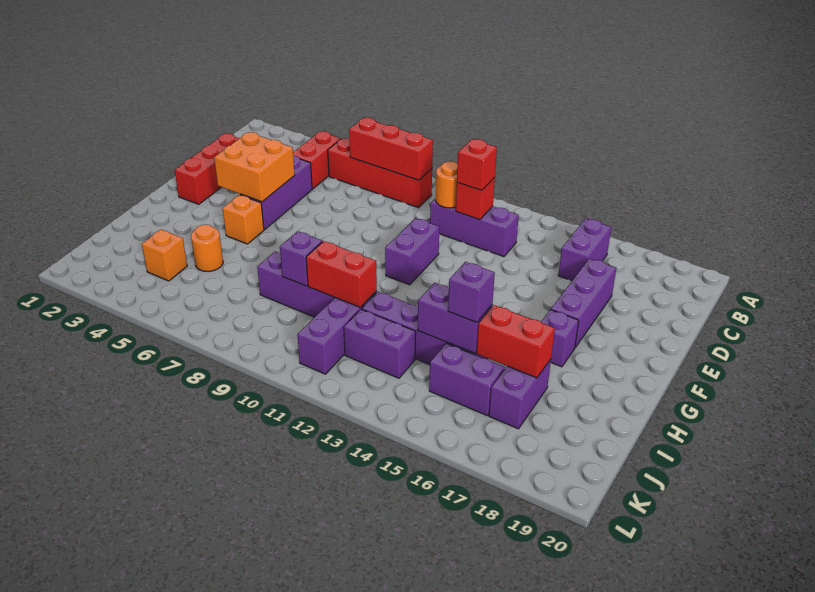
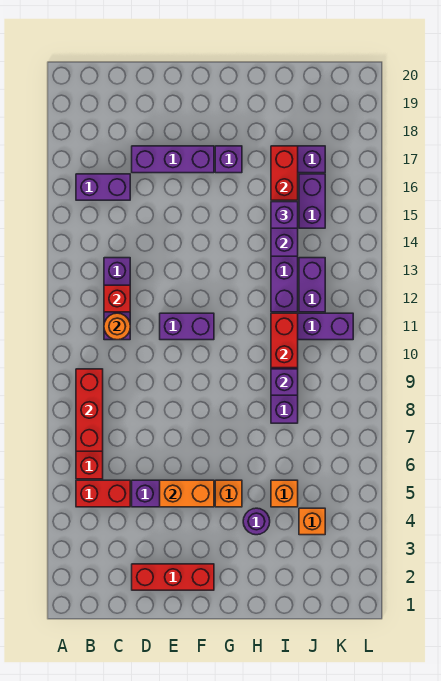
red 1x1 brick [457,139,497,190] -> none
orange 2x2 brick [214,132,295,202] -> orange 1x2 brick [160,480,214,507]
none -> purple 1x1 round brick [243,508,270,535]
orange 1x1 round brick [191,225,223,272] -> orange 1x1 brick [271,480,298,507]

